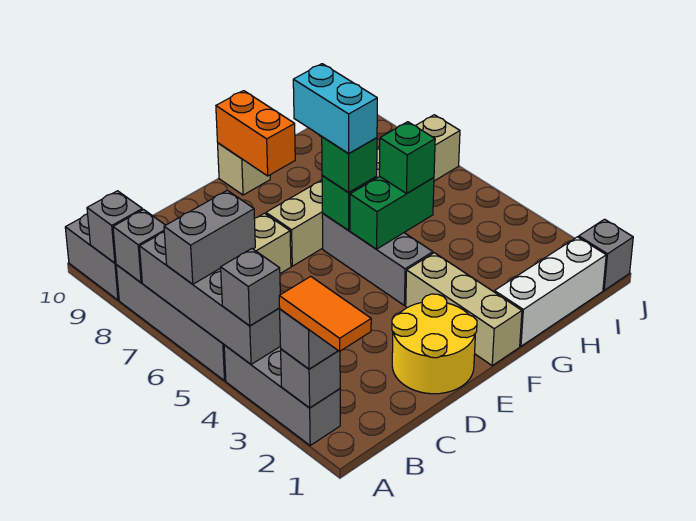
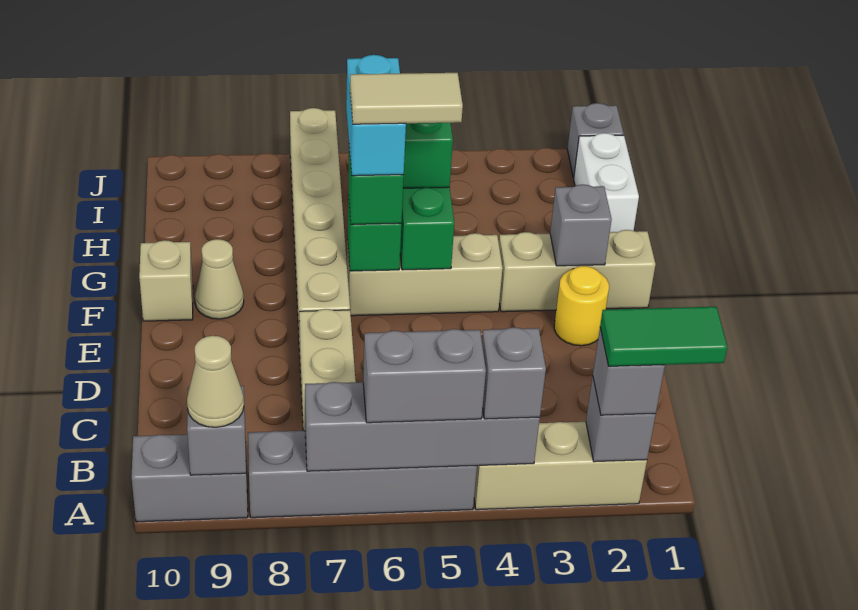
orange 1x2 tile [279,276,371,351] -> green 1x2 tile [600,307,727,366]
grey 1x3 brick [224,345,340,445] -> tan 1x3 brick [474,422,647,510]
grey 1x2 brick [164,190,255,284] -> grey 1x2 brick turned to [363,329,486,423]
grey 1x1 brick [113,210,165,283] -> grey 1x1 brick moved to [550,184,612,266]
none -> tan 1x1 cone [187,336,244,427]
yellow 2x2 round brick [392,294,477,394] -> yellow 1x1 round brick [554,266,609,346]
grey 1x3 brick [322,214,433,305] -> tan 1x3 brick [347,233,503,316]
none -> tan 1x2 tile [350,73,463,124]
cyan 1x2 brick [293,64,377,154] -> cyan 1x2 brick turned to [346,55,406,176]
none -> tan 1x1 cone [195,239,244,319]
orange 1x2 brick [216,91,295,176] -> none
white 1x3 brick [494,237,606,346] -> white 1x2 brick [574,133,639,232]

